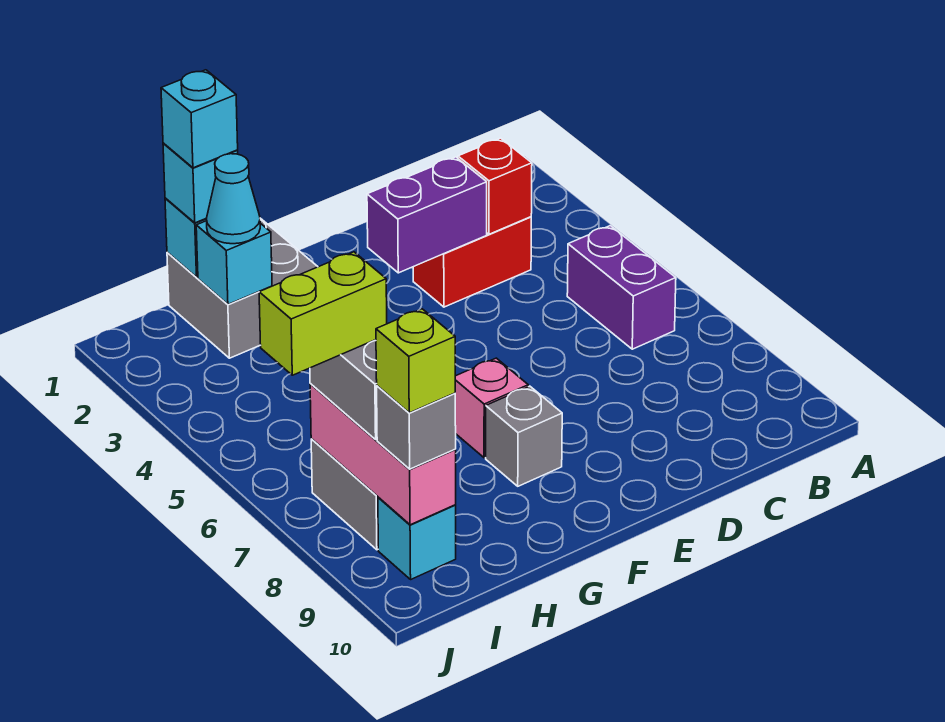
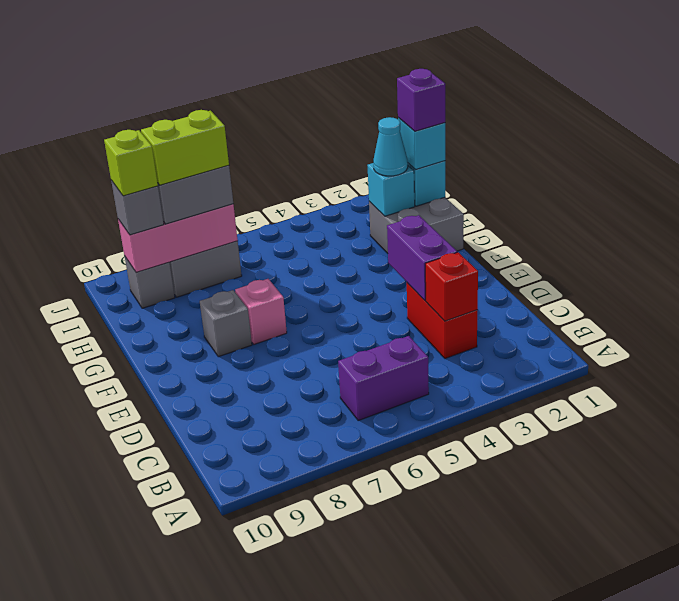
cyan 1x1 brick [161,70,238,168] -> purple 1x1 brick [397,69,445,131]
lime 1x2 brick [259,252,387,375] -> lime 1x2 brick turned to [141,110,229,185]
cyan 1x1 brick [378,497,456,579] -> grey 1x1 brick [125,257,175,308]

